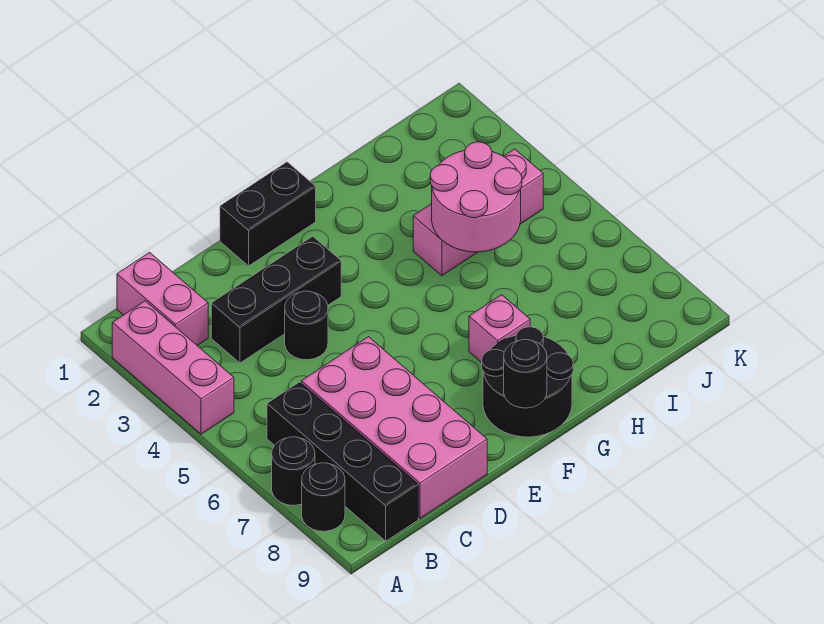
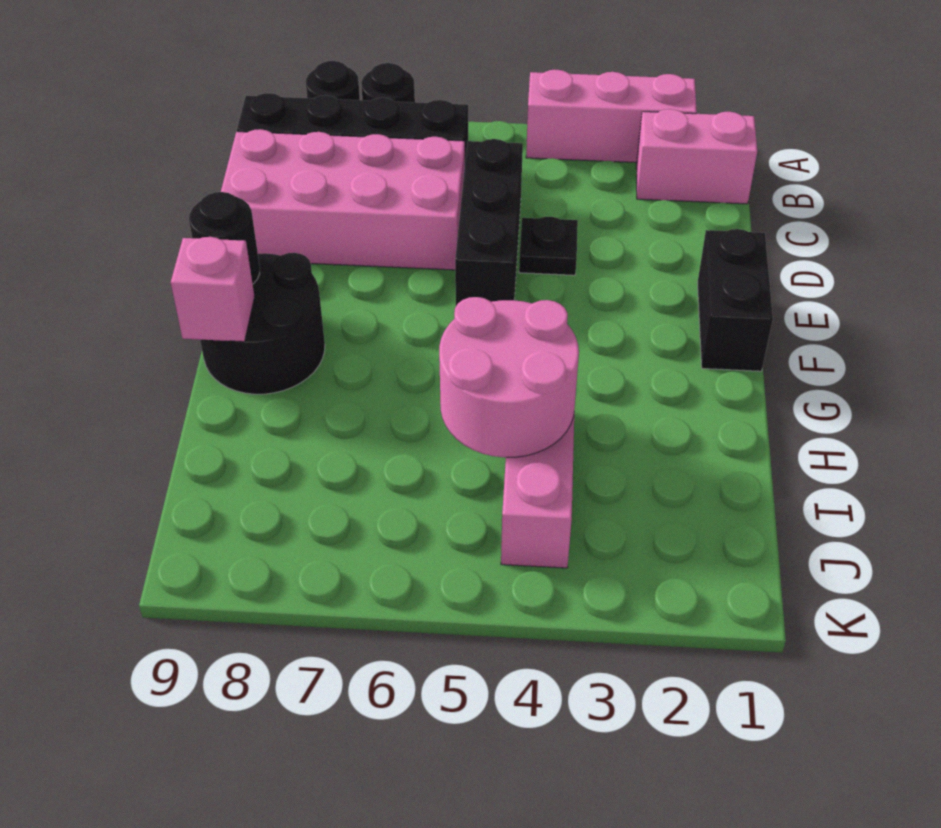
black 1x3 brick [211,236,341,363] -> black 1x3 brick moved to [455,139,523,306]
black 1x1 round brick [285,291,328,360] -> black 1x1 plate [519,217,578,275]
pink 1x1 brick [469,295,530,363] -> pink 1x1 brick moved to [171,237,254,342]

